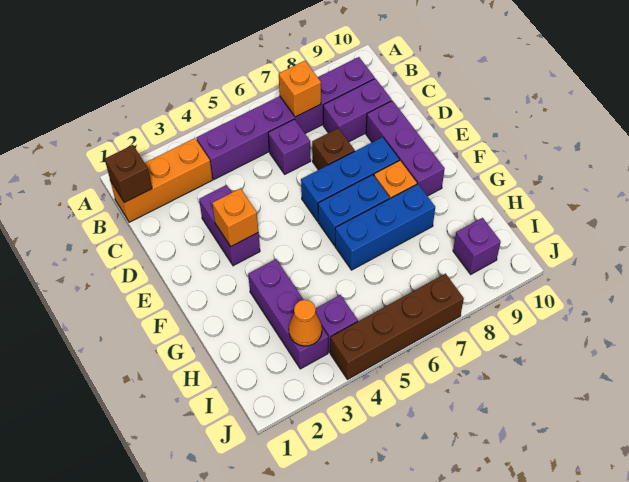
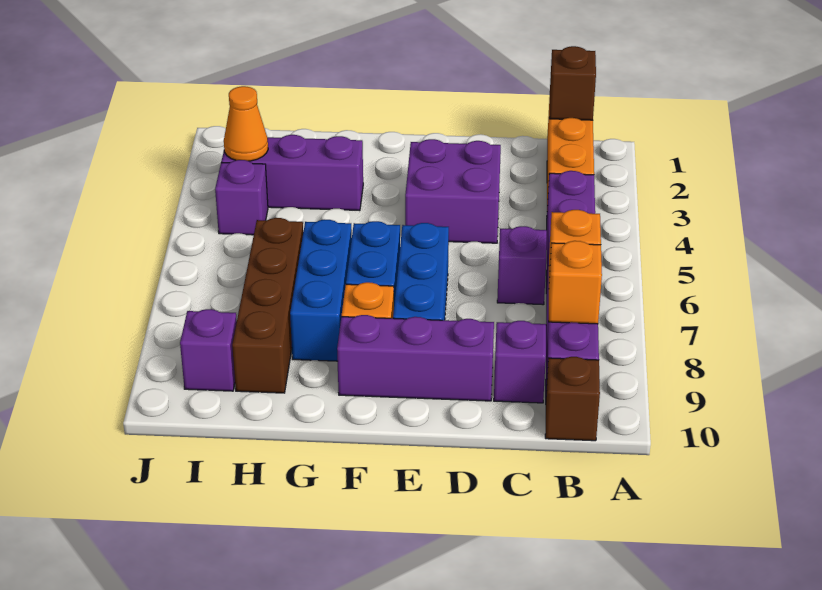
purple 1x2 brick [323,79,392,142] -> purple 1x1 brick [494,321,546,403]
purple 1x2 brick [199,185,260,266] -> purple 2x2 brick [405,139,501,243]
brown 1x1 brick [312,128,355,170] -> brown 1x1 brick moved to [545,357,600,441]
orange 1x1 brick [212,188,258,246] -> orange 1x1 brick moved to [549,241,602,324]
brown 1x4 brick [330,274,464,379] -> brown 1x4 brick moved to [232,218,303,393]

